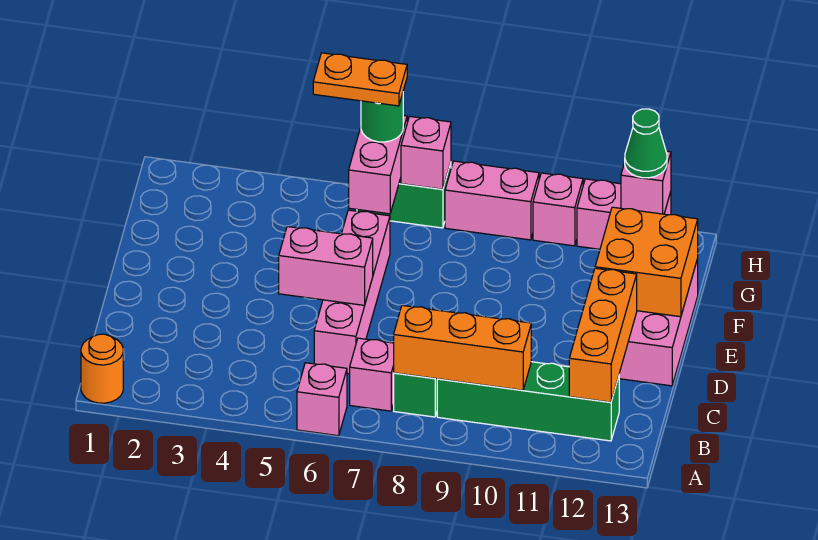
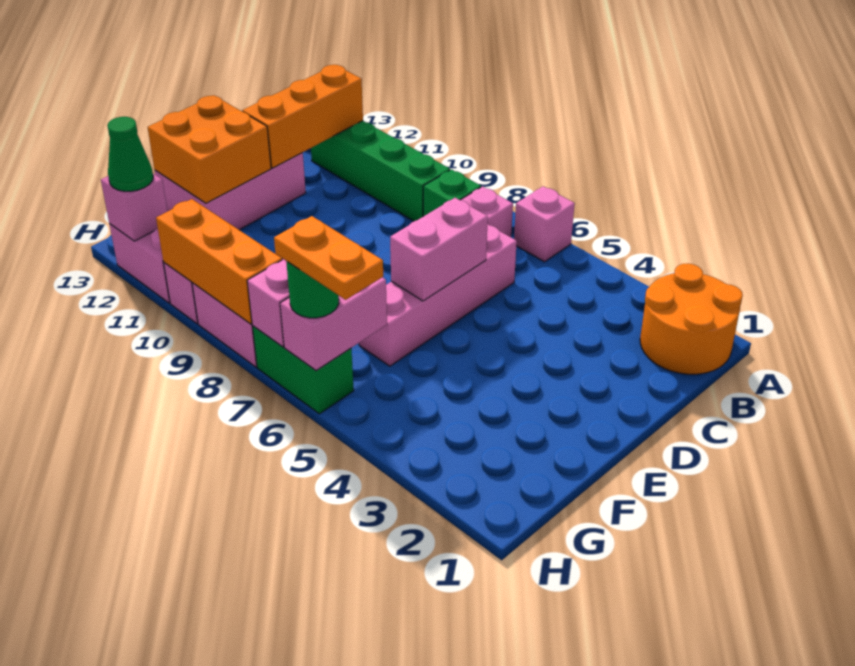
orange 1x1 round brick [81,334,123,403] -> orange 2x2 round brick [640,264,743,374]
orange 1x3 brick [394,306,531,390] -> orange 1x3 brick moved to [156,199,282,324]
pink 1x2 brick [279,227,373,305] -> pink 1x2 brick turned to [390,198,488,301]

